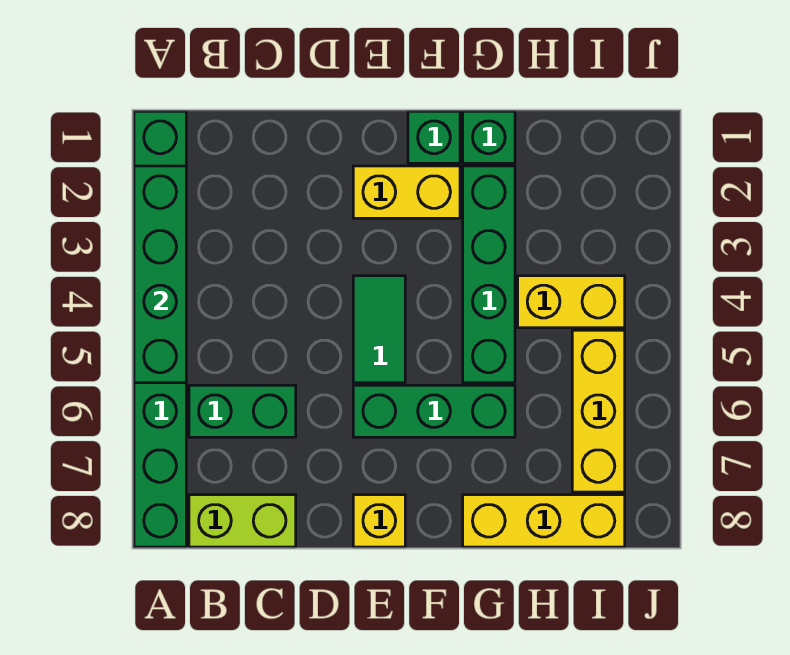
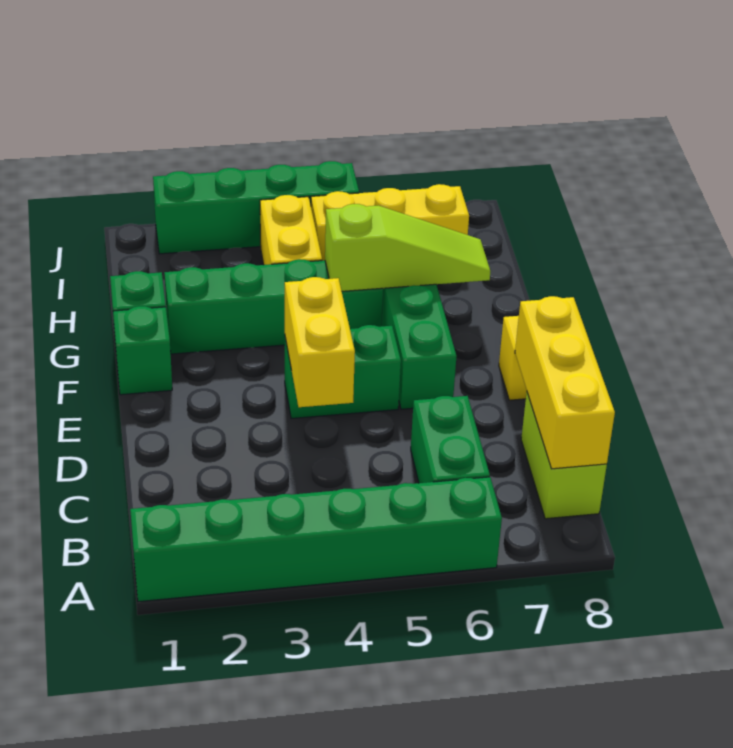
green 1x8 brick [134,111,186,547] -> green 1x6 brick [130,477,502,602]
green 1x4 brick [134,166,186,383] -> green 1x4 brick moved to [153,161,359,254]
yellow 1x2 brick [353,166,460,218] -> yellow 1x2 brick moved to [285,277,355,407]
green 1x2 tile [353,276,405,383] -> green 1x2 brick [285,325,401,419]
none -> lime 1x3 slope [325,204,490,291]
yellow 1x3 brick [463,495,625,547] -> yellow 1x3 brick moved to [515,296,615,469]

